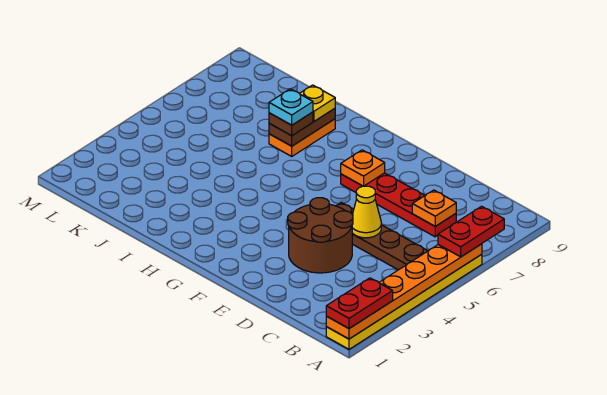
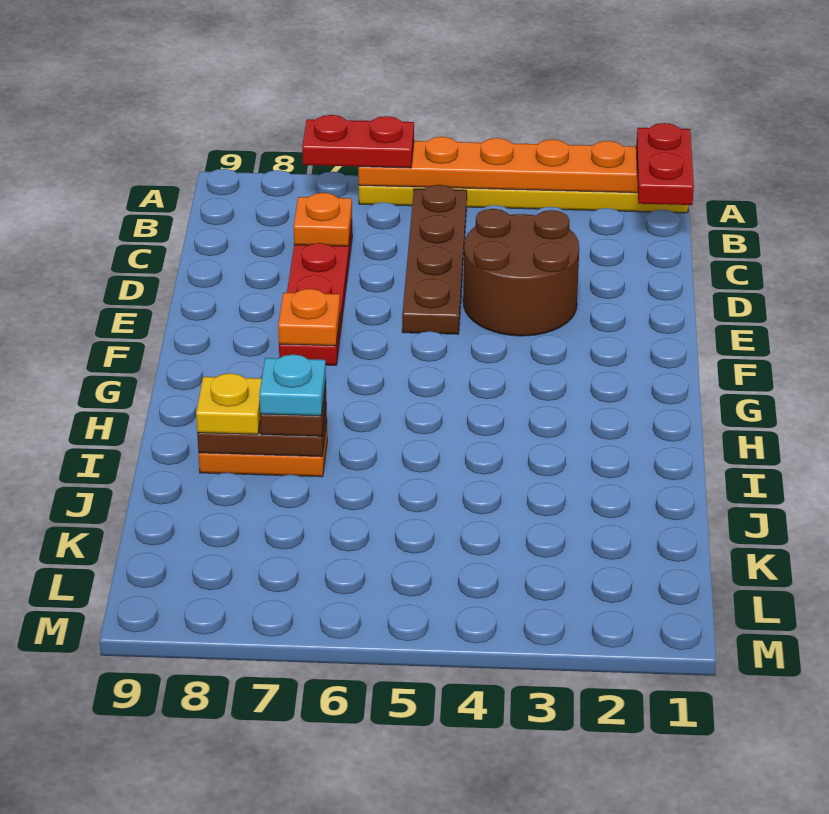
red 1x2 plate [326,278,393,328] -> red 1x2 plate turned to [636,123,694,205]
yellow 1x1 cone [352,186,381,238] -> none

